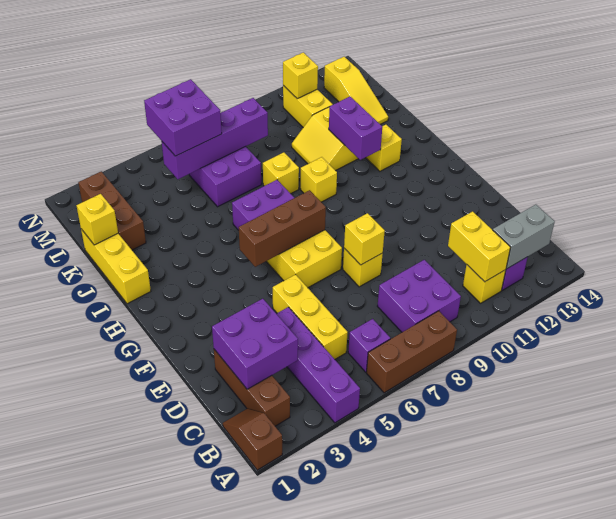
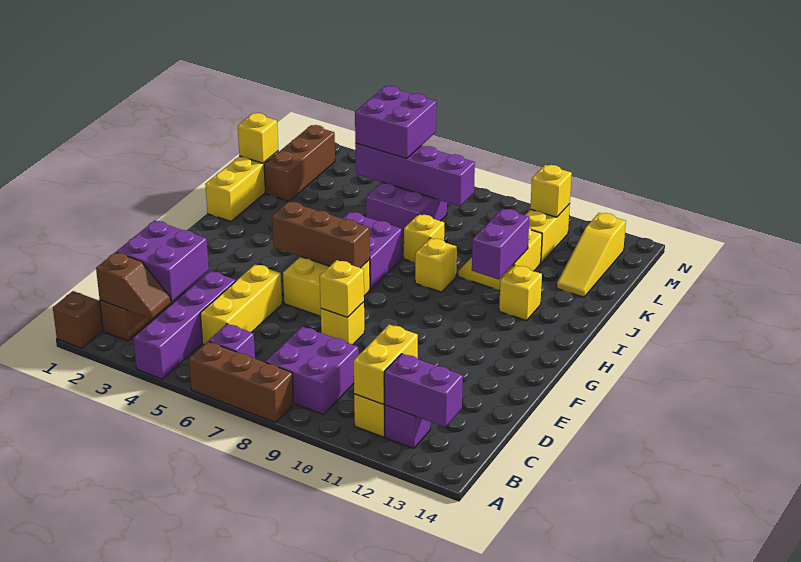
none -> brown 1x2 slope [96,252,171,319]
grey 1x2 brick [493,205,555,269] -> purple 1x2 brick [384,354,463,427]

